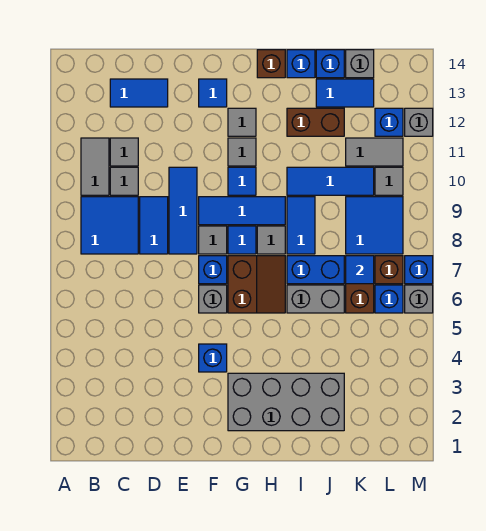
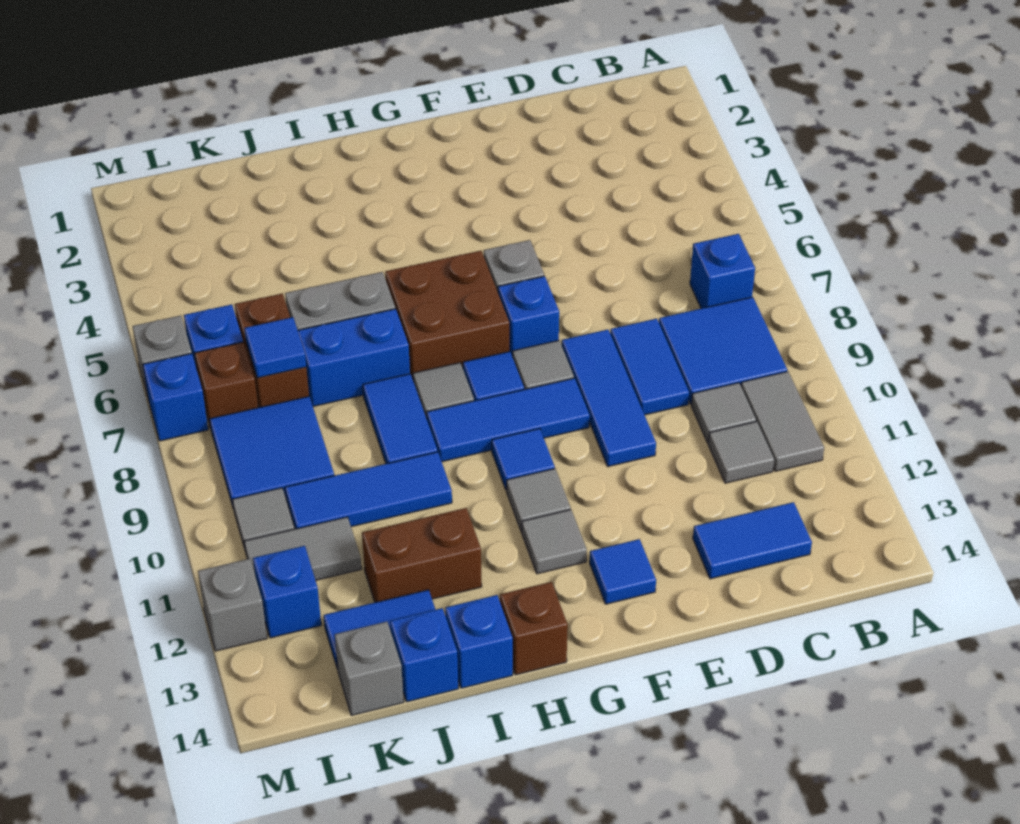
blue 1x1 brick [199,344,227,372] -> blue 1x1 brick moved to [690,234,755,308]
grey 2x4 brick [228,373,344,431] -> none
brown 2x2 slope [228,256,285,313] -> brown 2x2 brick [385,251,509,379]

